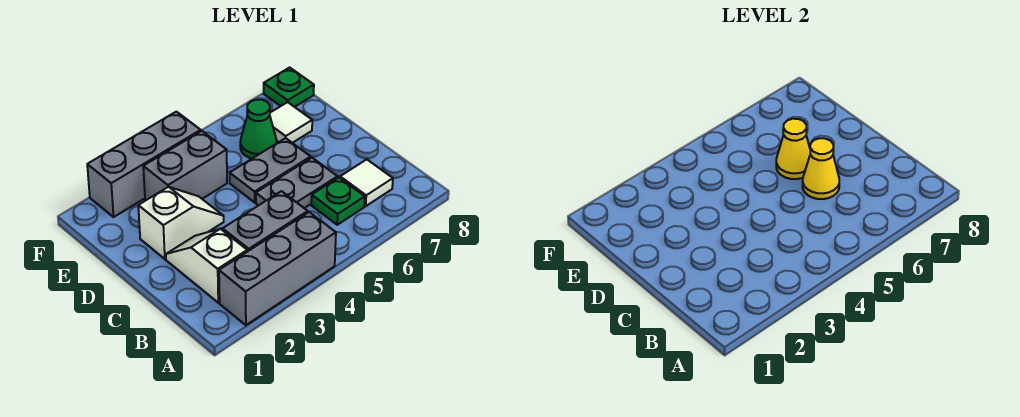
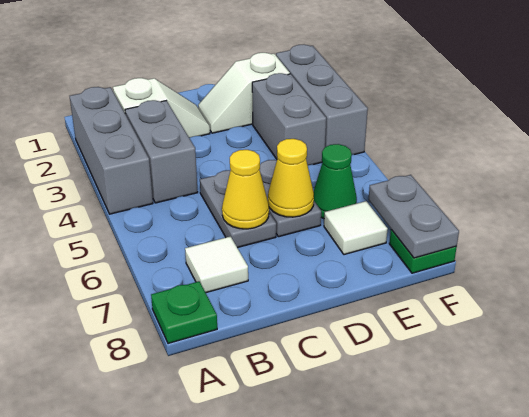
green 1x1 plate [311,177,365,225] -> green 1x1 plate moved to [151,281,217,344]
white 1x2 slope [138,187,224,259] -> white 1x2 slope turned to [198,53,290,133]
none -> grey 1x2 plate [369,175,459,258]

